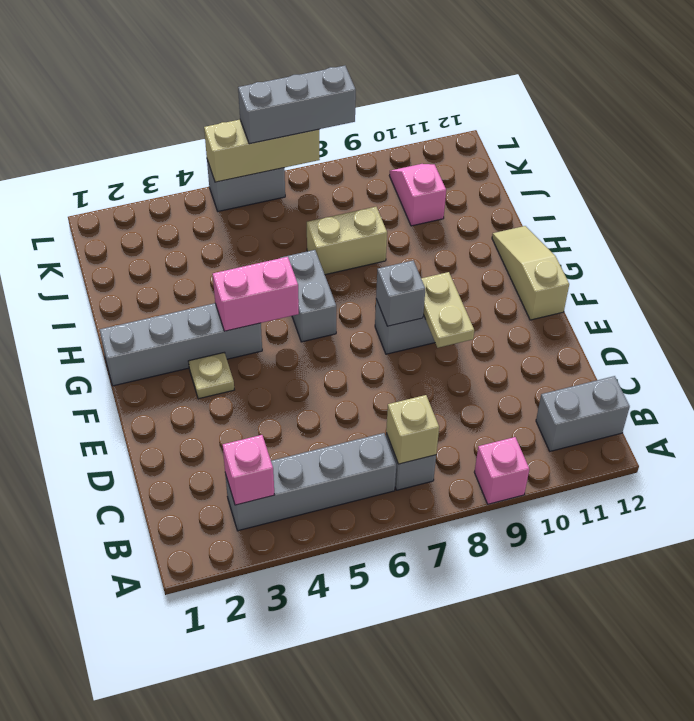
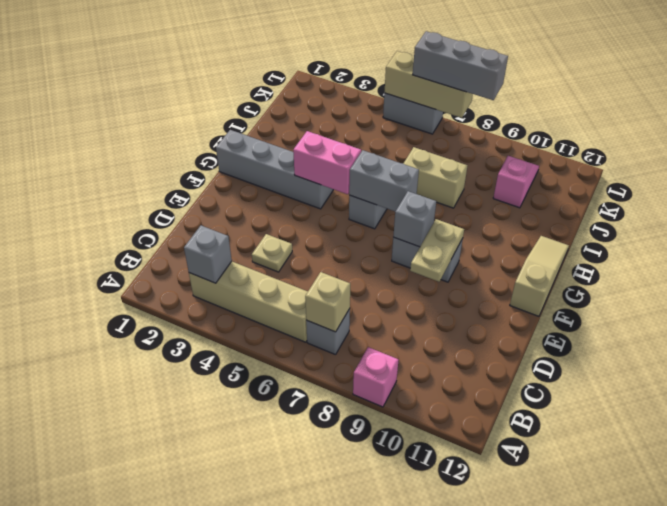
grey 1x4 brick [225,433,396,531] -> tan 1x4 brick [189,261,308,342]
pink 1x1 brick [223,435,274,505] -> grey 1x1 brick [184,226,232,283]
grey 1x2 brick [536,376,630,451] -> grey 1x2 brick moved to [349,150,419,212]
tan 1x1 plate [188,353,234,399] -> tan 1x1 plate moved to [252,234,292,272]

